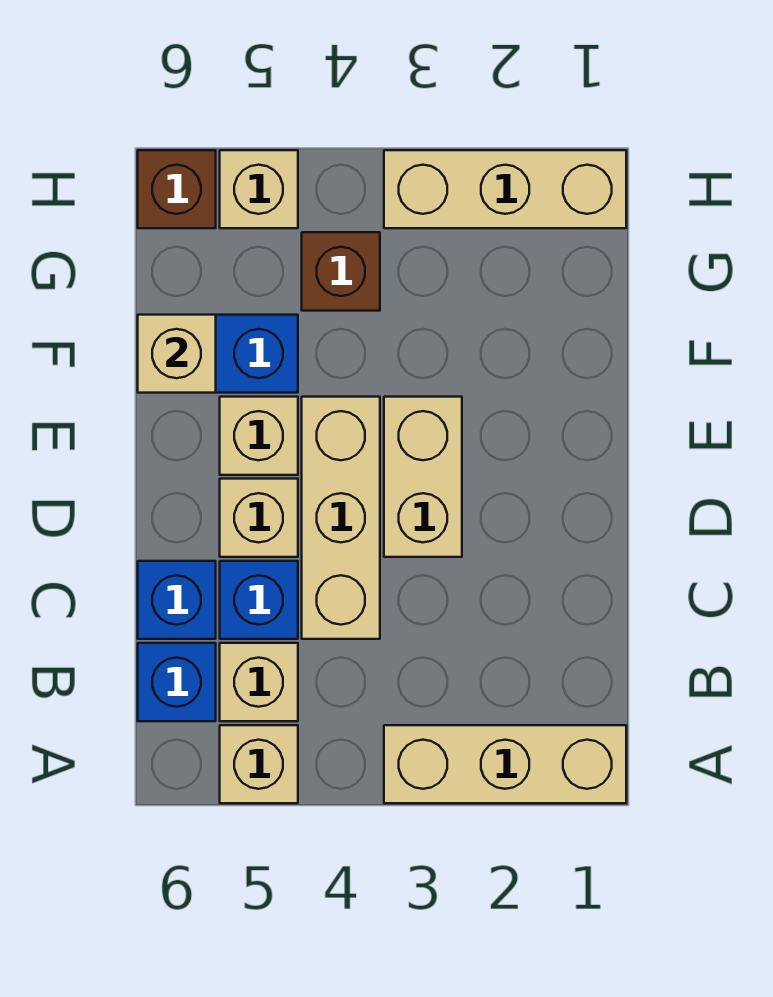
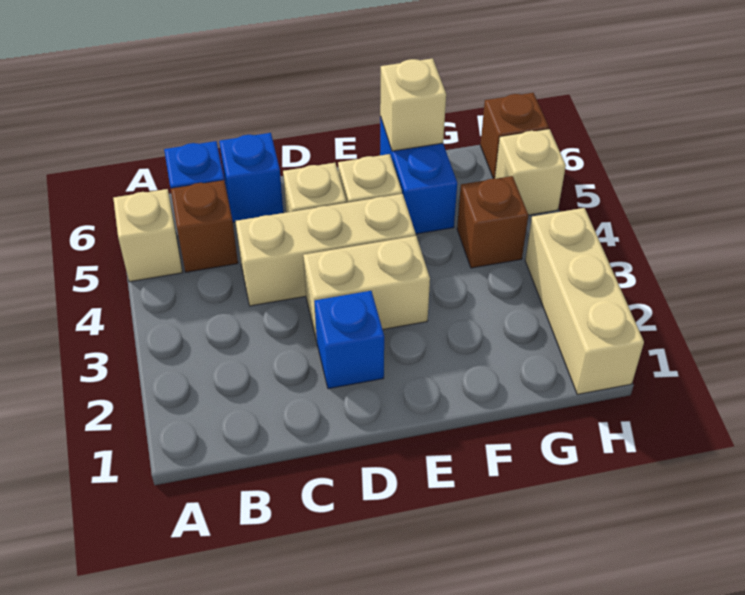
tan 1x3 brick [384,725,626,803] -> none
tan 1x1 brick [220,643,298,721] -> brown 1x1 brick [171,180,238,272]
blue 1x1 brick [220,561,298,639] -> blue 1x1 brick moved to [315,291,384,389]

